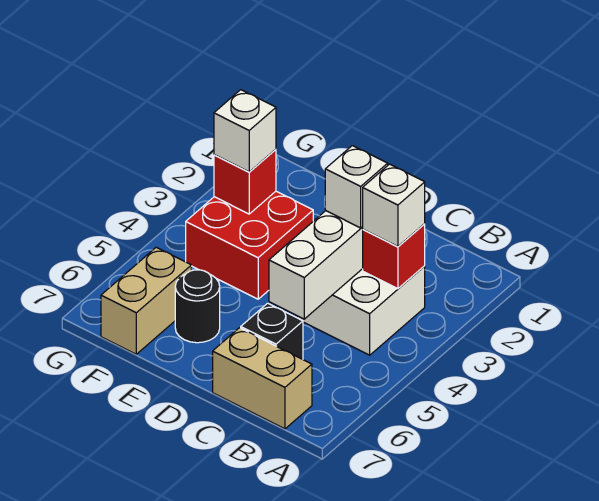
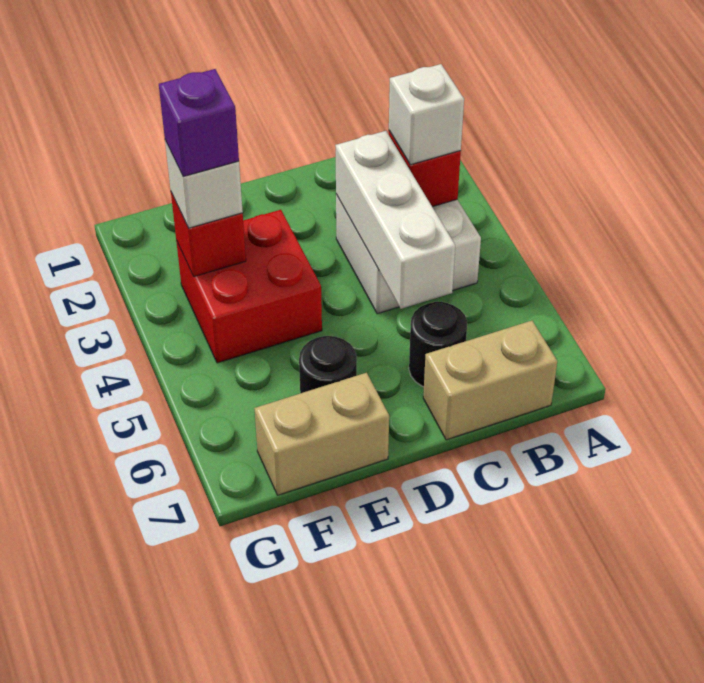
white 1x1 brick [325,146,388,228] -> none
black 1x1 brick [241,303,303,359] -> black 1x1 round brick [409,302,467,387]
none -> purple 1x1 brick [159,69,239,177]
tan 1x2 brick [101,247,191,354] -> tan 1x2 brick turned to [254,373,389,495]

